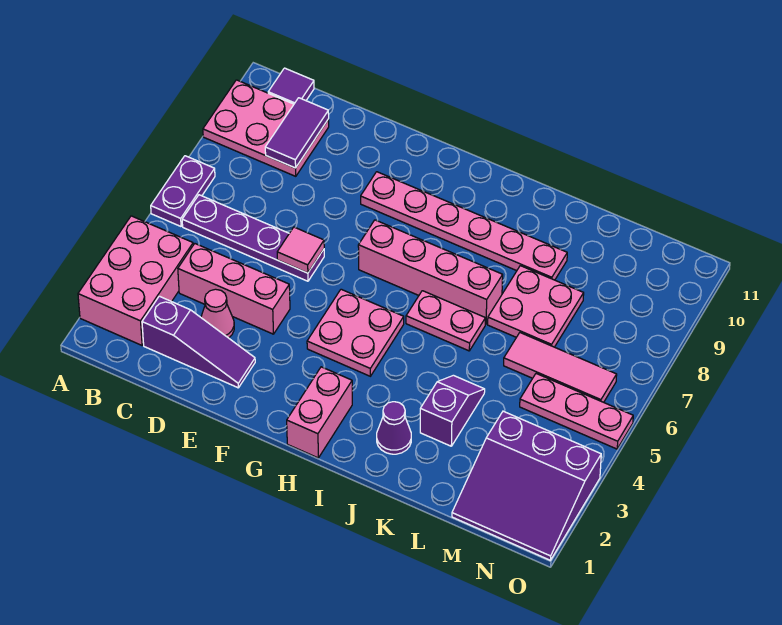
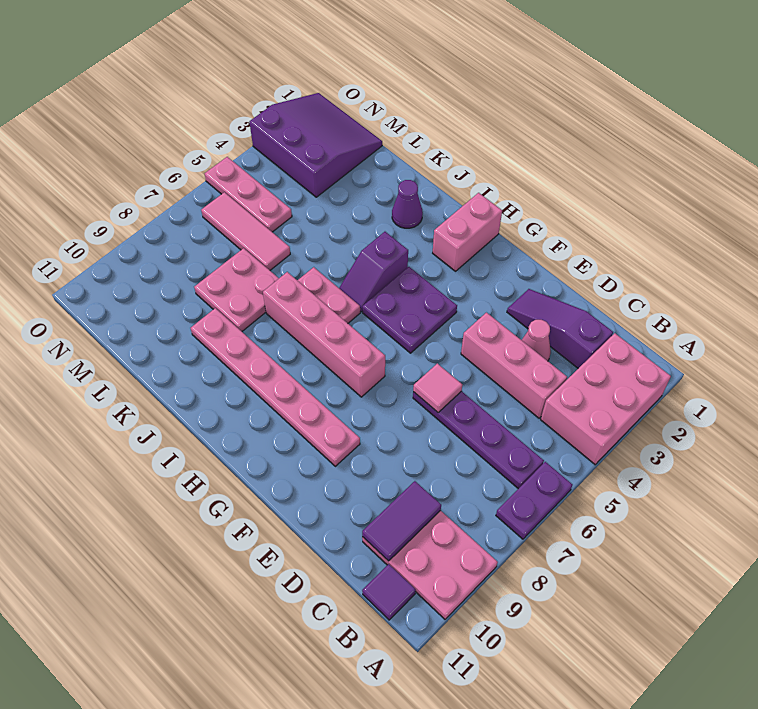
pink 2x2 plate [307,289,404,376] -> purple 2x2 plate [362,267,457,353]
purple 1x2 slope [420,375,485,446] -> purple 1x2 slope moved to [339,232,408,312]

